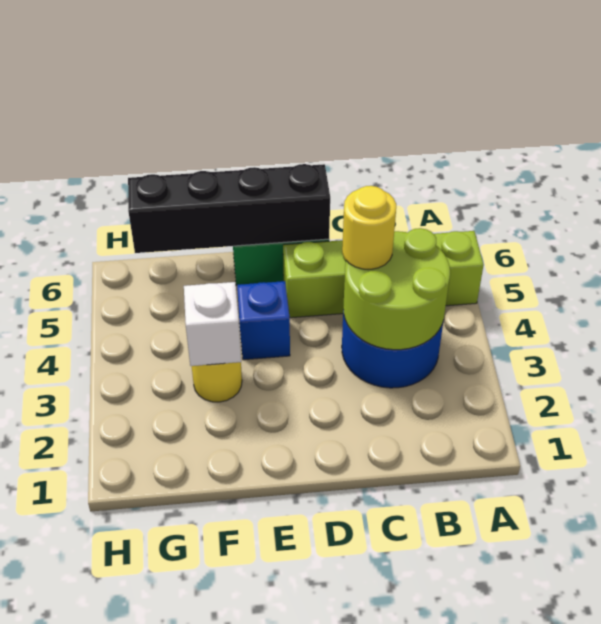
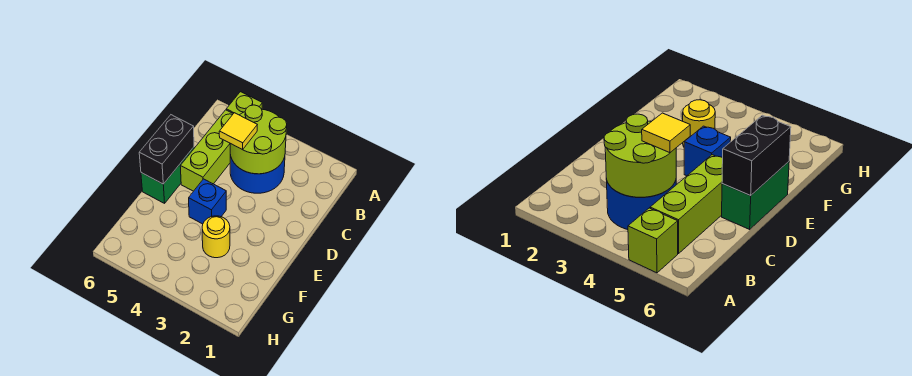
yellow 1x1 round brick [342,186,396,269] -> yellow 1x1 tile [219,113,257,150]
black 1x4 brick [128,164,330,253] -> black 1x2 brick [139,115,194,184]
white 1x1 brick [184,282,241,366] -> none

